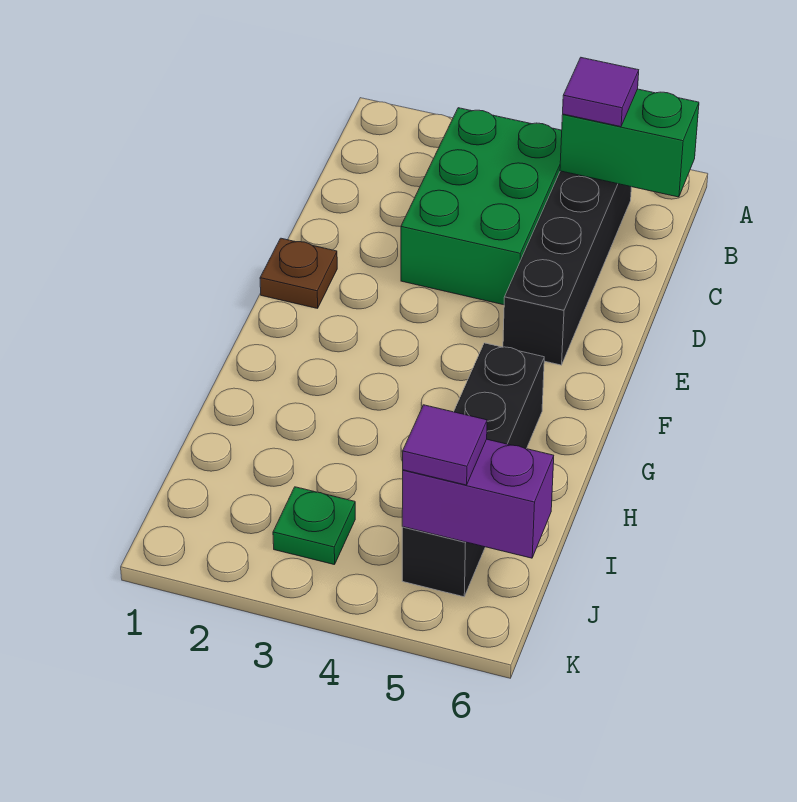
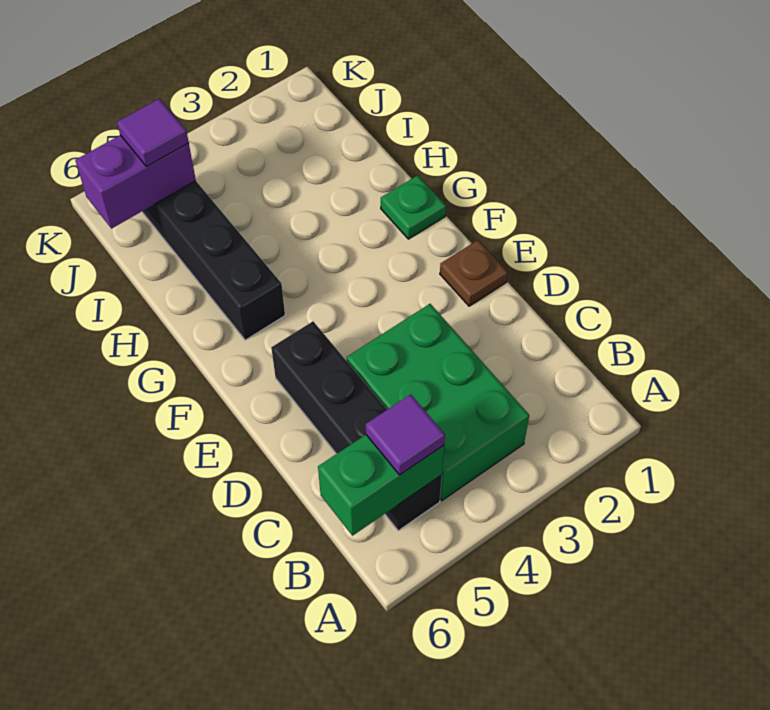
green 1x1 plate [273,487,355,565] -> green 1x1 plate moved to [381,175,446,239]

